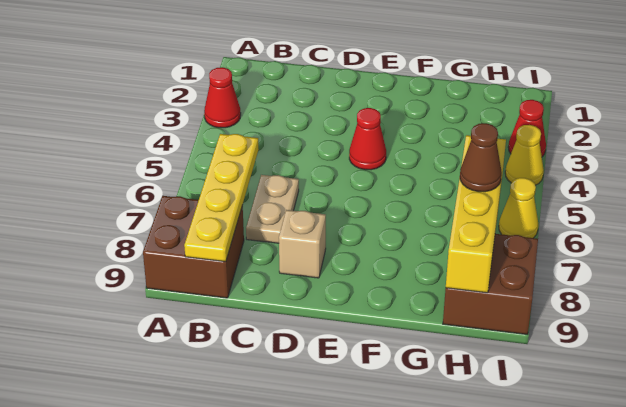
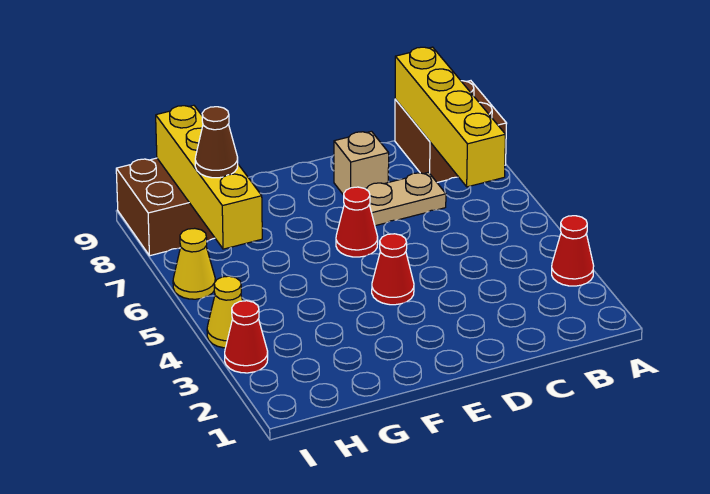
yellow 1x4 plate [184,134,259,262] -> yellow 1x4 brick [395,47,505,187]
tan 1x2 plate [246,175,299,243] -> tan 1x2 plate turned to [365,172,446,226]
none -> red 1x1 cone [336,187,378,257]

